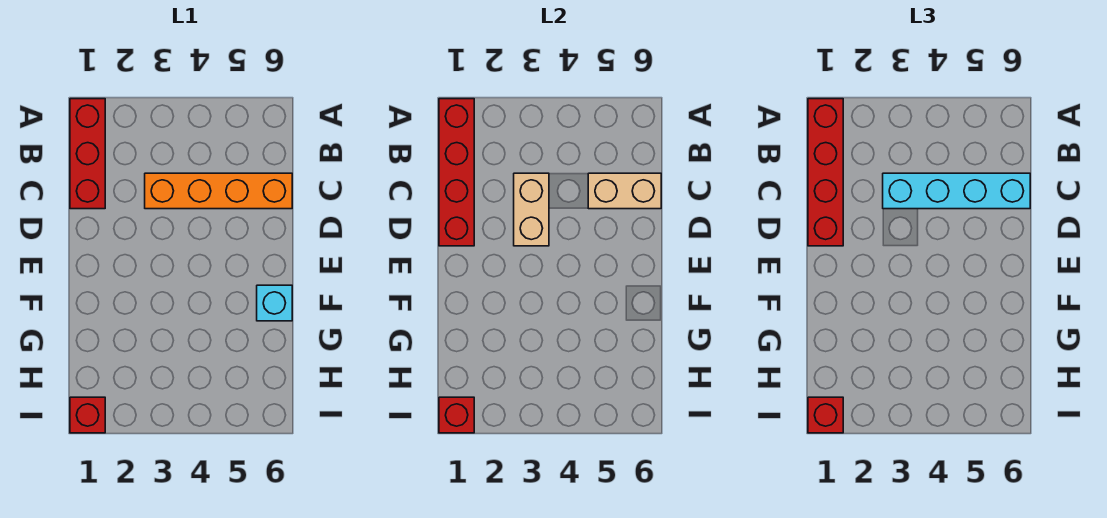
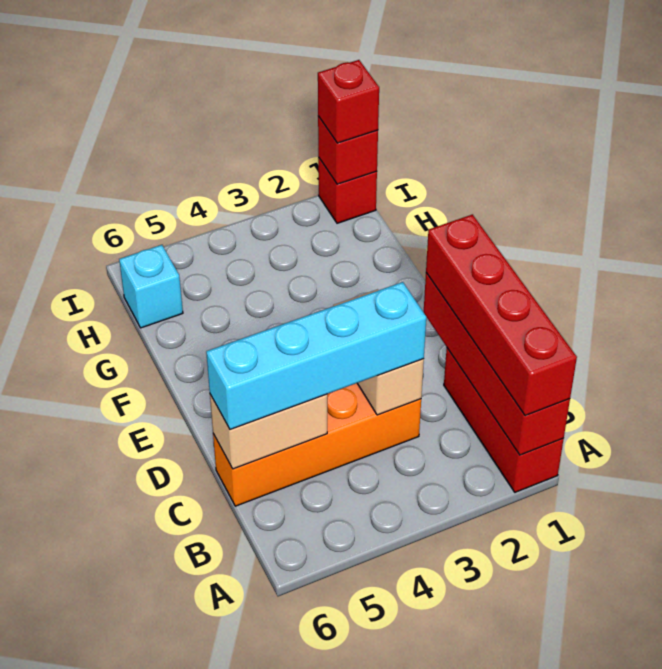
cyan 1x1 brick [257,285,292,321] -> cyan 1x1 brick moved to [119,245,183,328]

